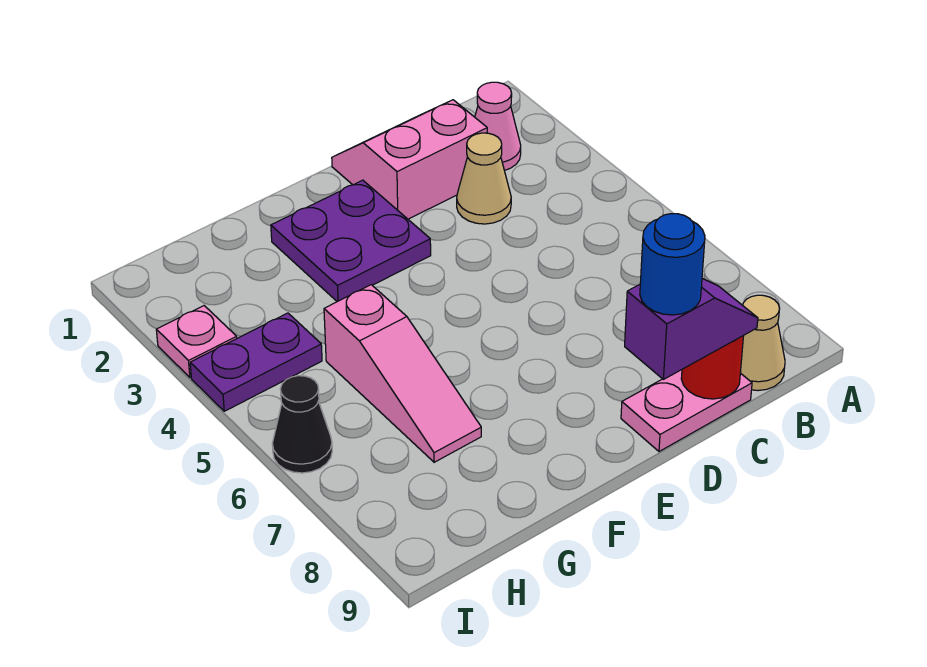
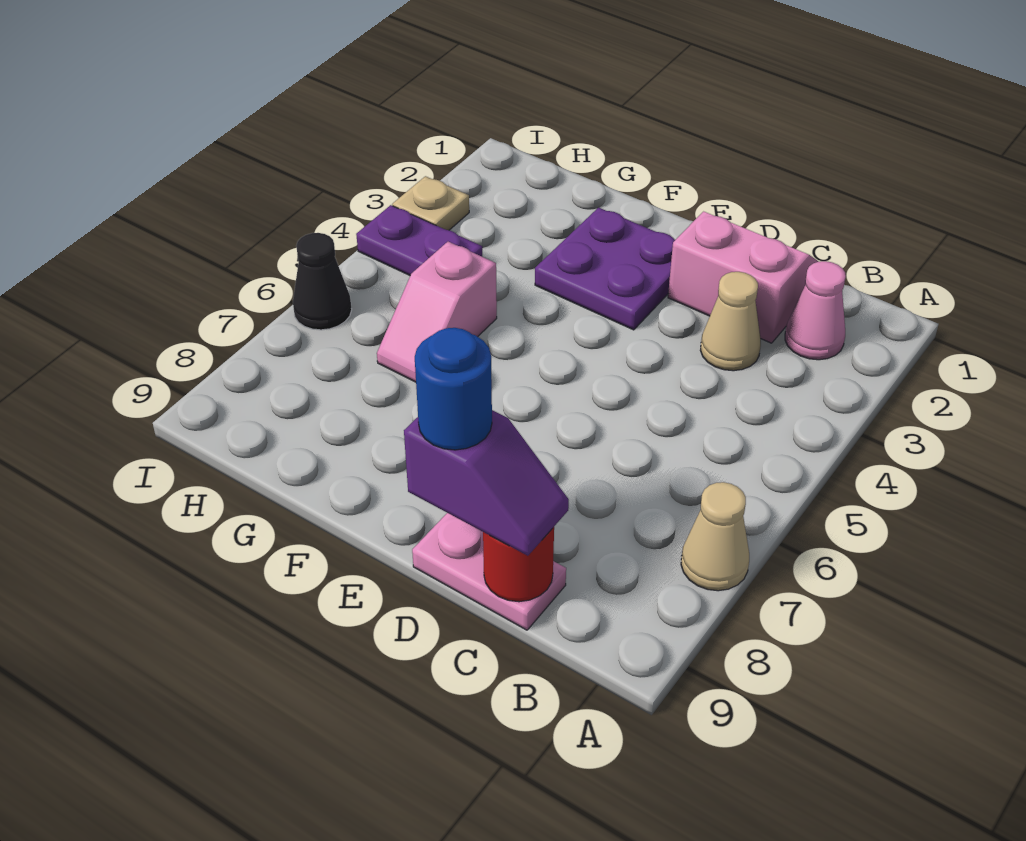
tan 1x1 cone [740,295,785,391] -> tan 1x1 cone moved to [681,482,749,591]
pink 1x3 slope [324,285,481,462] -> pink 1x2 slope [377,242,497,382]
pink 1x1 plate [156,306,237,377] -> tan 1x1 plate [392,176,469,230]

